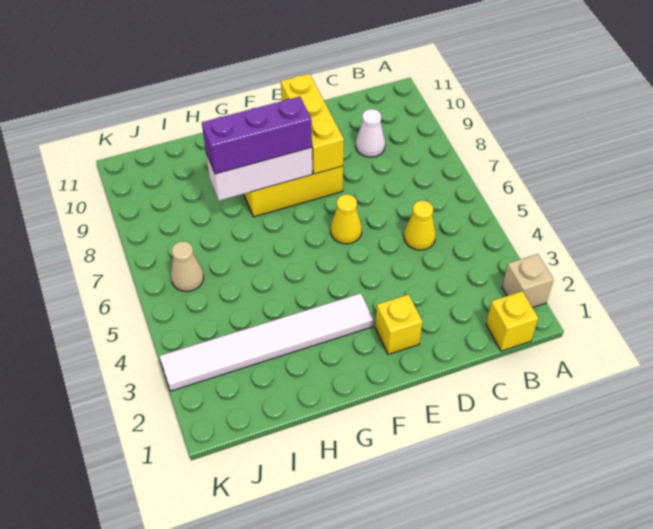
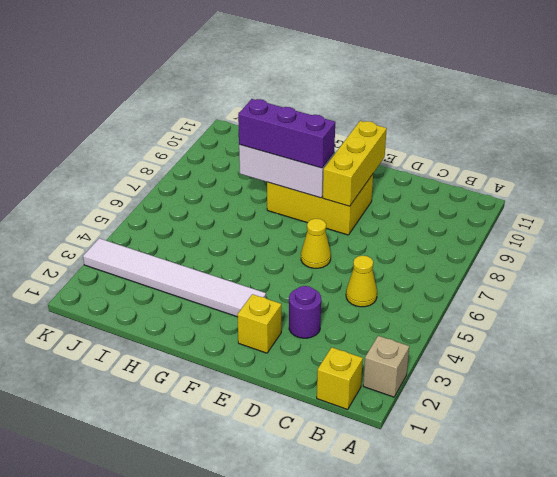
white 1x1 cone [356,109,385,157] -> none
none -> purple 1x1 round brick [289,286,321,338]
tan 1x1 cone [171,241,204,292] -> none

